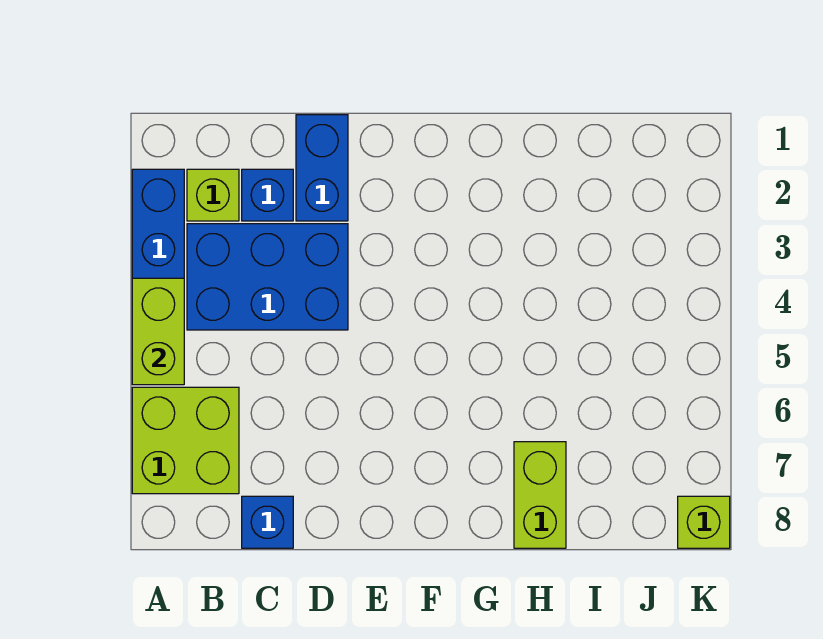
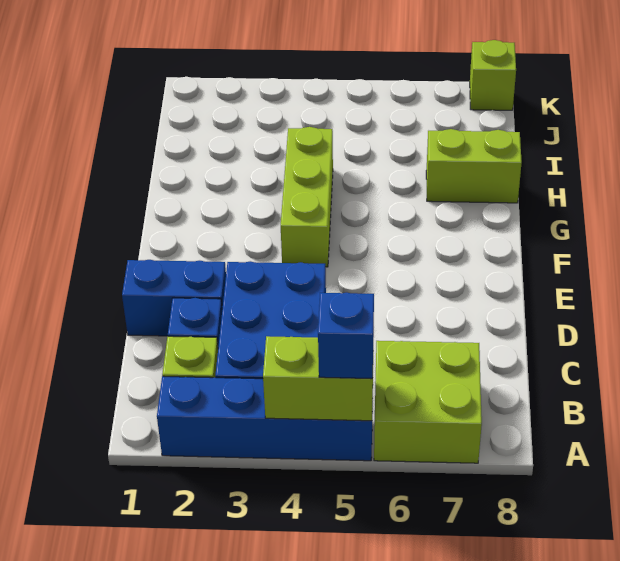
blue 1x1 brick [242,496,293,548] -> blue 1x1 brick moved to [318,293,374,379]
none -> lime 1x3 brick [281,127,333,267]

